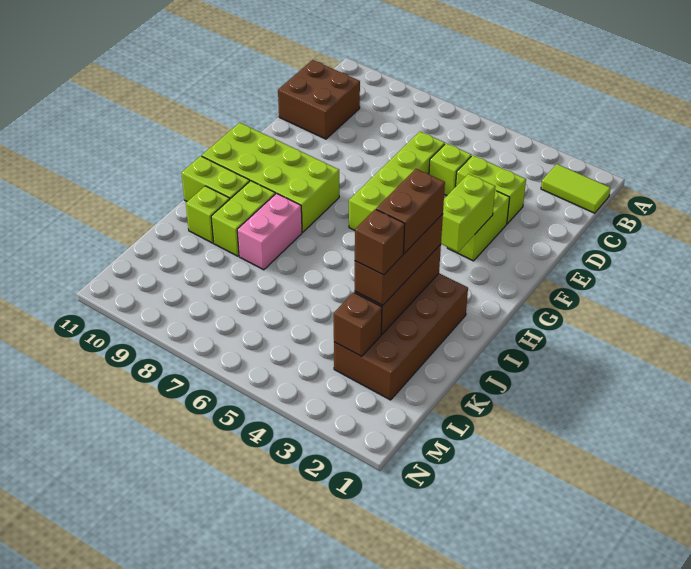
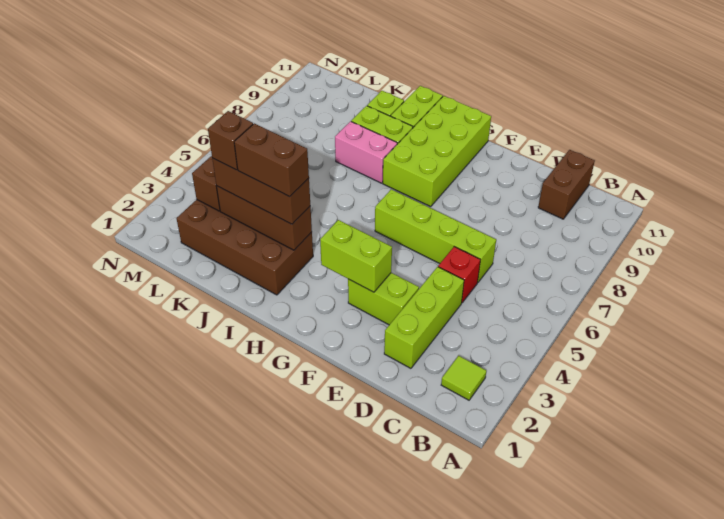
lime 1x2 tile [541,164,611,213] -> lime 1x1 tile [441,356,486,400]
brown 2x2 brick [278,60,360,139] -> brown 1x2 brick [538,150,595,219]
lime 1x2 brick [456,155,526,224] -> lime 1x3 brick [384,267,464,368]
lime 1x1 brick [429,143,471,196] -> red 1x1 brick [438,247,480,303]

